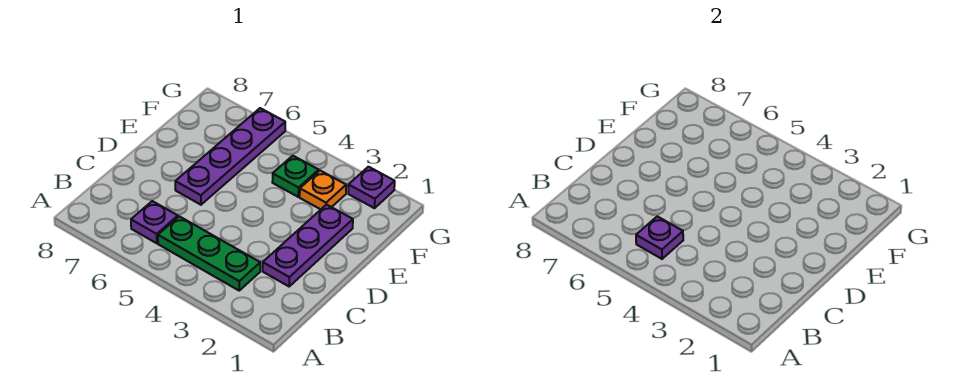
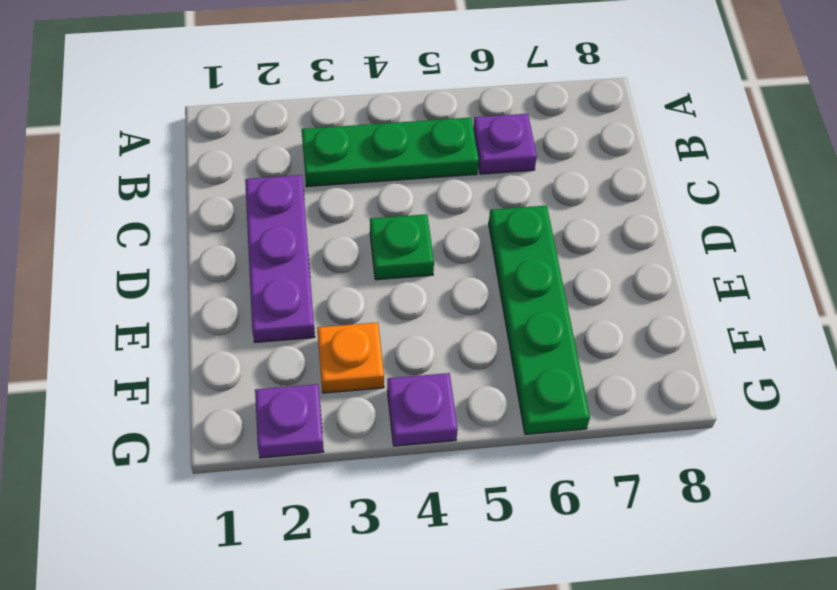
purple 1x1 plate [636,216,683,259] -> purple 1x1 plate moved to [387,373,458,446]
purple 1x4 plate [175,108,285,205] -> green 1x4 plate [489,206,590,434]
green 1x1 plate [272,156,319,197] -> green 1x1 plate moved to [370,214,434,280]

